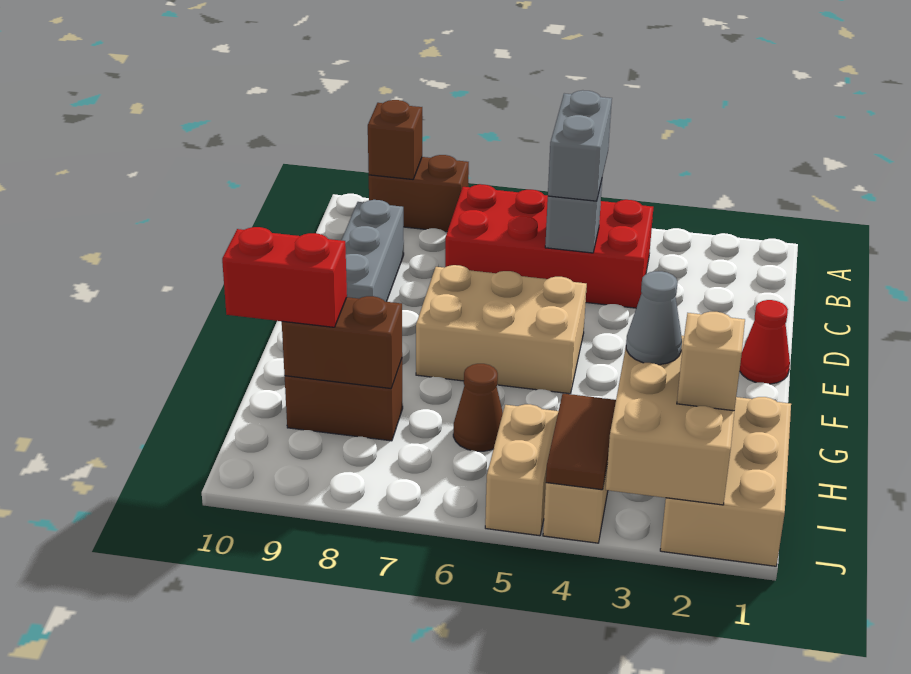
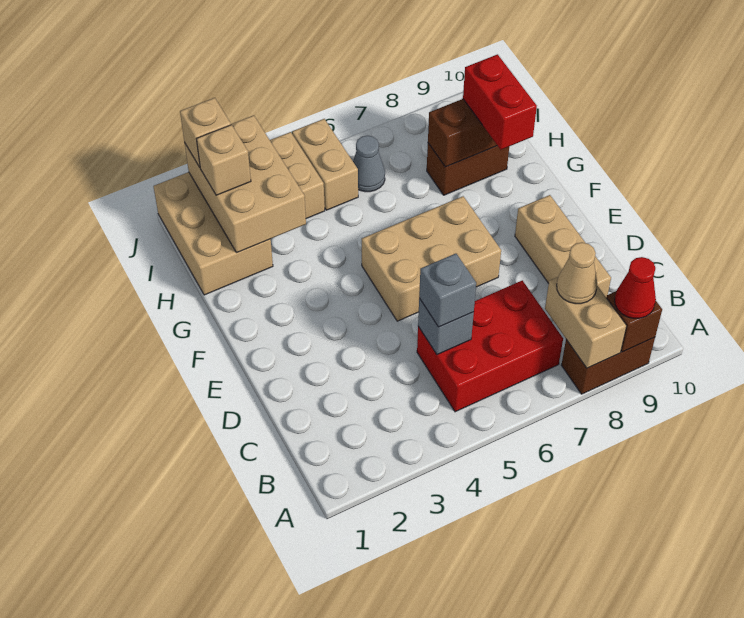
none -> tan 1x2 brick [545,277,626,368]
red 2x4 brick [445,184,653,308] -> red 2x3 brick [417,280,563,412]
grey 1x2 brick [548,90,612,201] -> grey 1x1 brick [419,254,476,327]
none -> tan 1x1 cone [557,242,597,304]
grey 1x3 brick [341,200,404,302] -> tan 1x3 brick [515,195,611,297]
red 1x1 cone [740,300,790,384] -> red 1x1 cone moved to [615,257,656,318]
grey 1x1 cone [626,271,682,365] -> grey 1x1 cone moved to [353,136,385,192]
brown 1x1 cone [453,364,503,451] -> none
red 1x2 brick [222,227,347,327] -> red 1x2 brick turned to [463,54,537,150]
brown 1x2 tile [546,394,616,490] -> none
none -> tan 1x1 brick [180,98,231,167]

